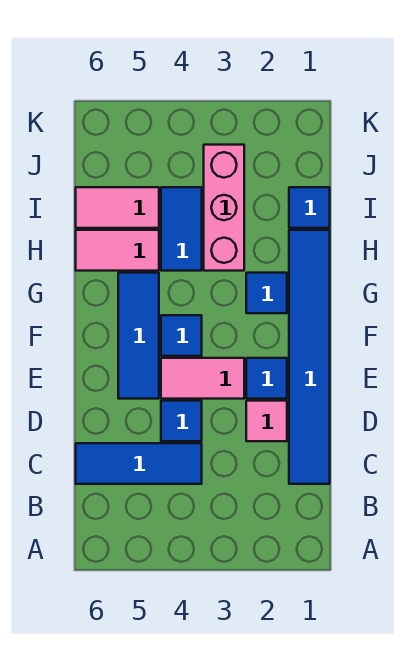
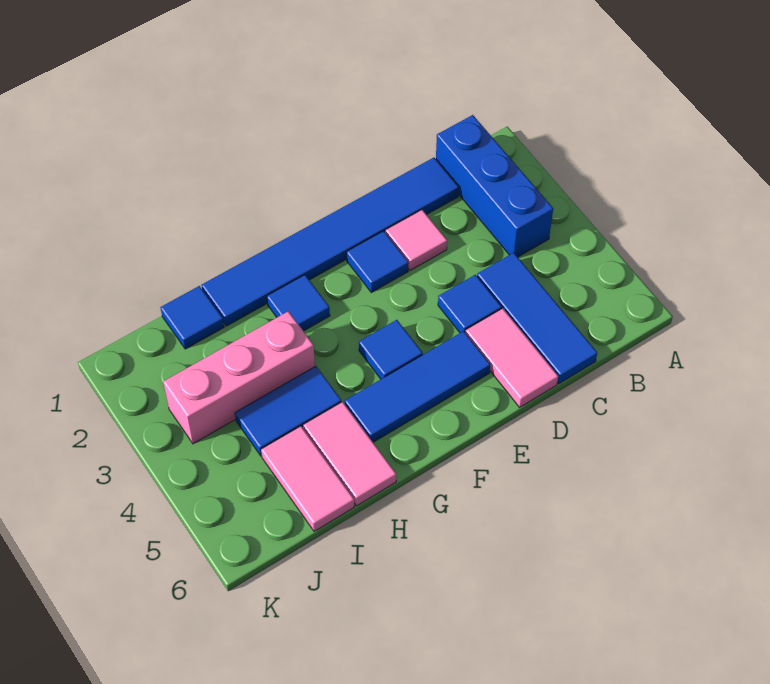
none -> blue 1x3 brick [436,115,553,257]
pink 1x2 tile [161,358,244,399] -> pink 1x2 tile moved to [465,308,558,407]

